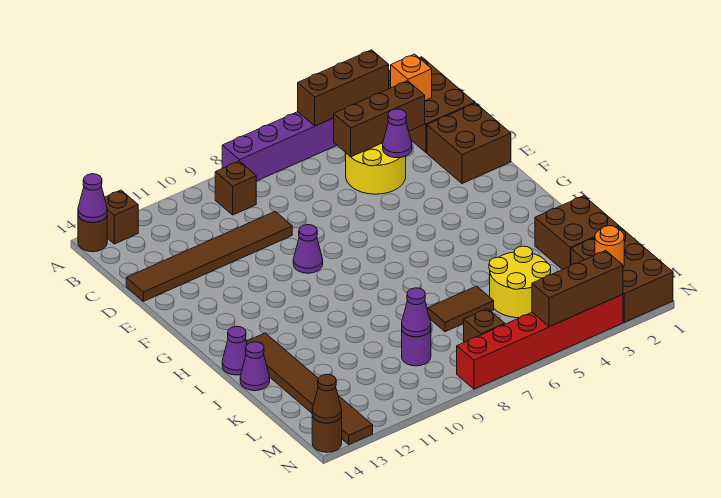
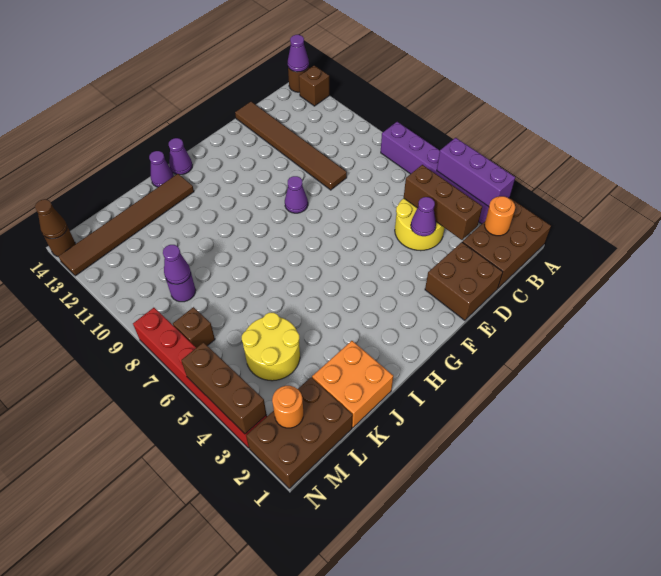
brown 1x3 brick [298,50,389,126] -> purple 1x3 brick [437,138,515,207]
orange 1x1 brick [391,54,432,100] -> orange 1x1 round brick [484,196,515,236]
brown 1x1 brick [215,161,256,215] -> none
brown 2x2 brick [535,196,619,270] -> orange 2x2 brick [312,341,393,428]
purple 1x1 cone [240,342,270,391] -> purple 1x1 cone moved to [169,138,192,175]
brown 1x2 tile [428,286,494,332] -> none

